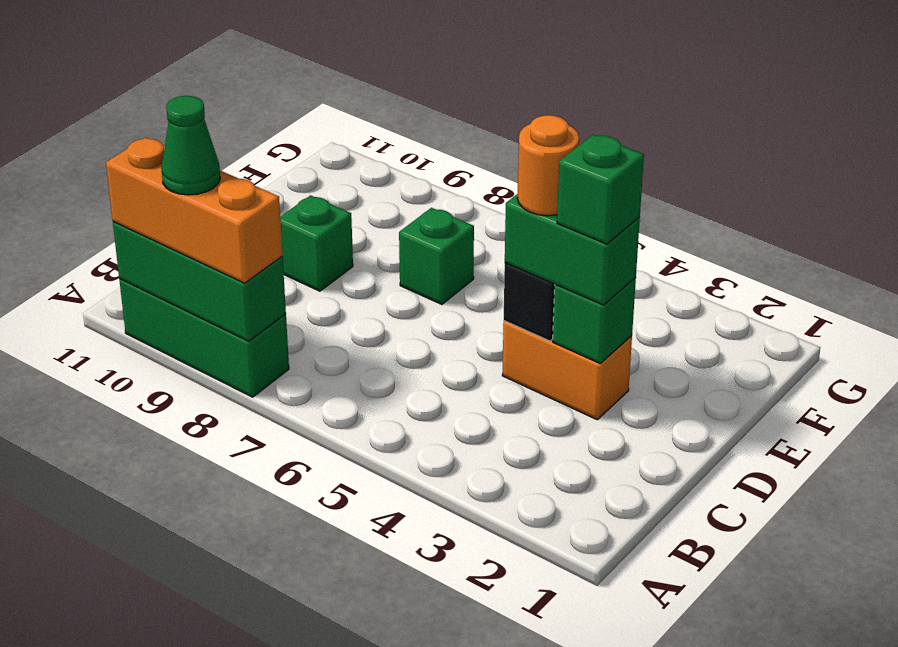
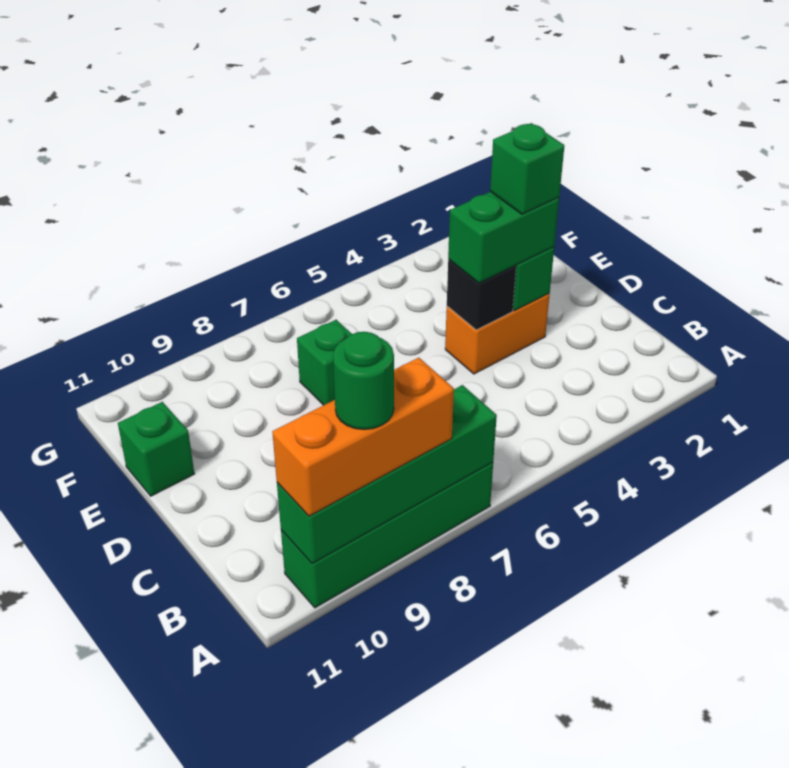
green 1x3 brick [119,279,289,397] -> green 1x4 brick [281,462,493,608]
green 1x3 brick [113,222,286,341] -> green 1x4 brick [277,385,497,564]
green 1x1 cone [161,96,220,195] -> green 1x1 round brick [333,332,394,430]
orange 1x1 round brick [517,115,579,216] -> none
green 1x1 brick [280,195,353,291] -> green 1x1 brick moved to [118,402,194,496]

